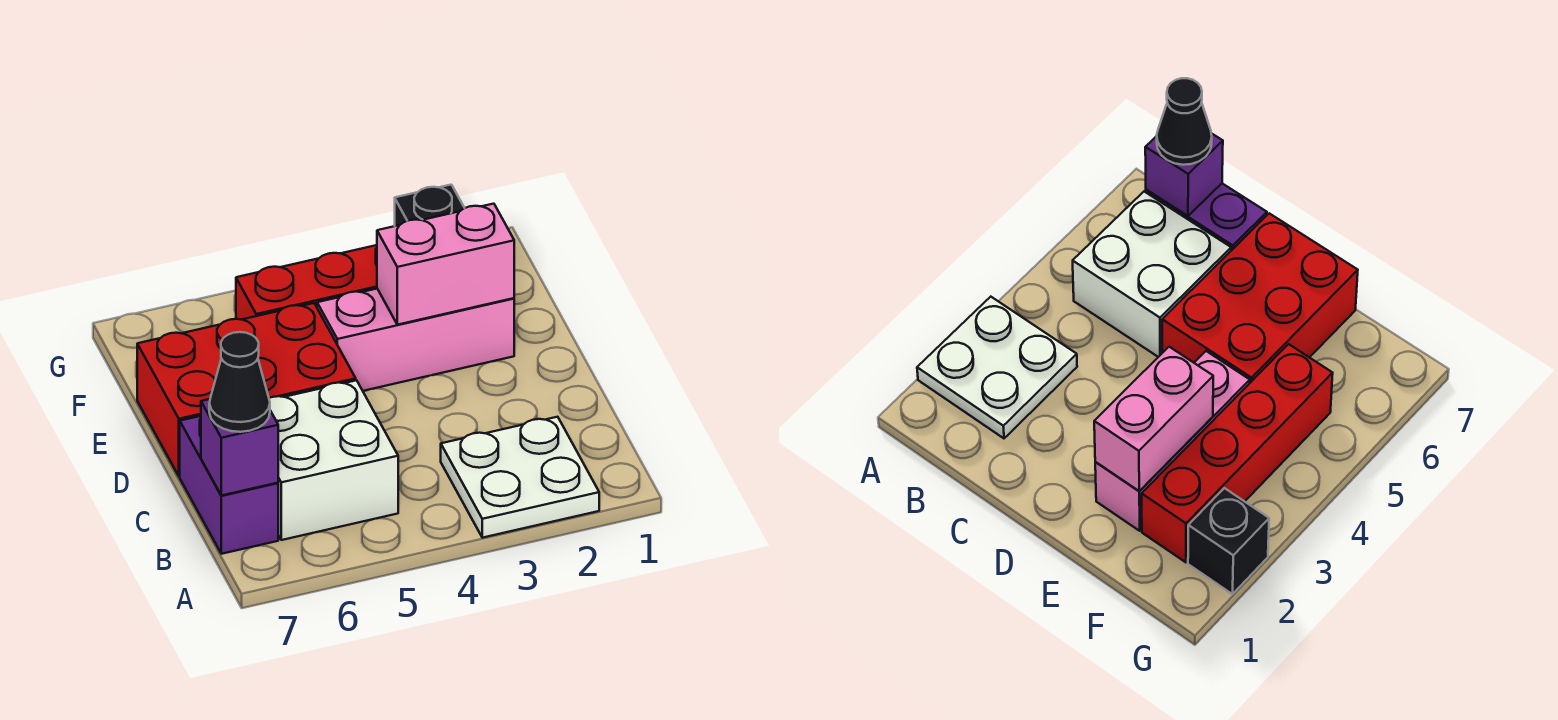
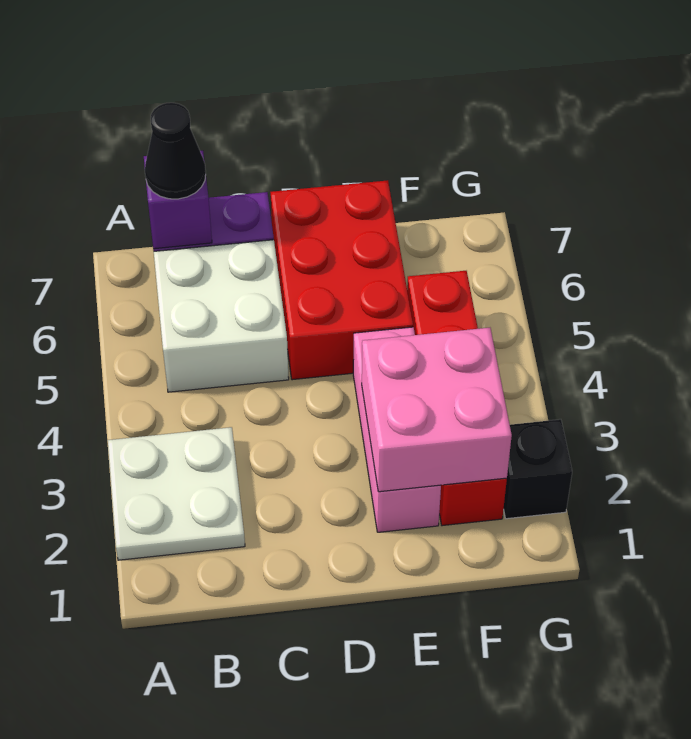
pink 1x2 brick [377,204,514,325] -> pink 2x2 brick [362,328,512,492]

